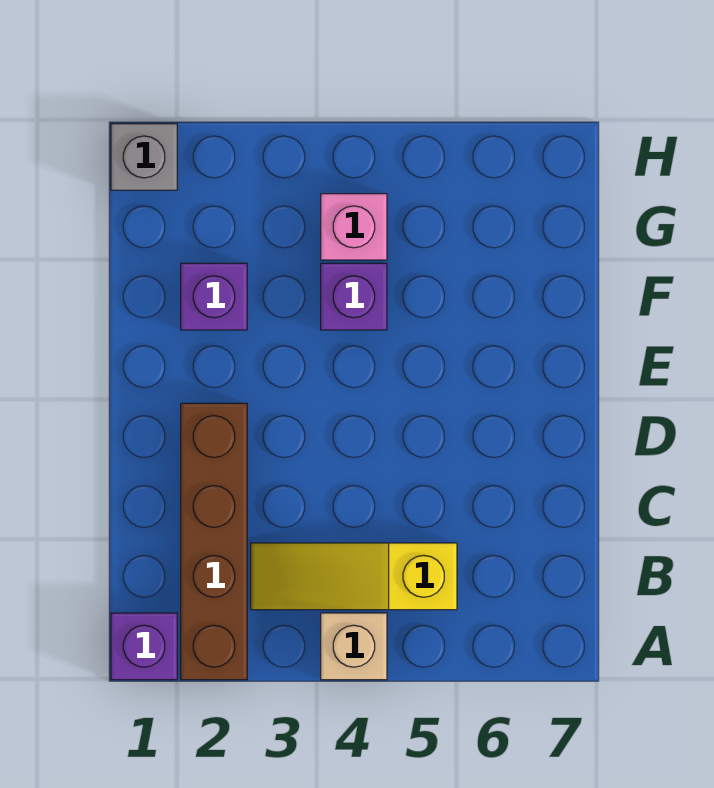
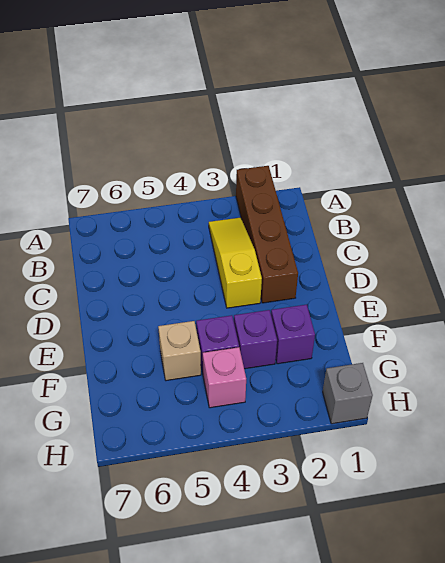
purple 1x1 brick [111,613,177,680] -> purple 1x1 brick moved to [234,310,277,369]
tan 1x1 brick [321,613,387,680] -> tan 1x1 brick moved to [158,321,201,381]
yellow 1x3 slope [251,543,457,610] -> yellow 1x3 slope turned to [209,218,262,308]

